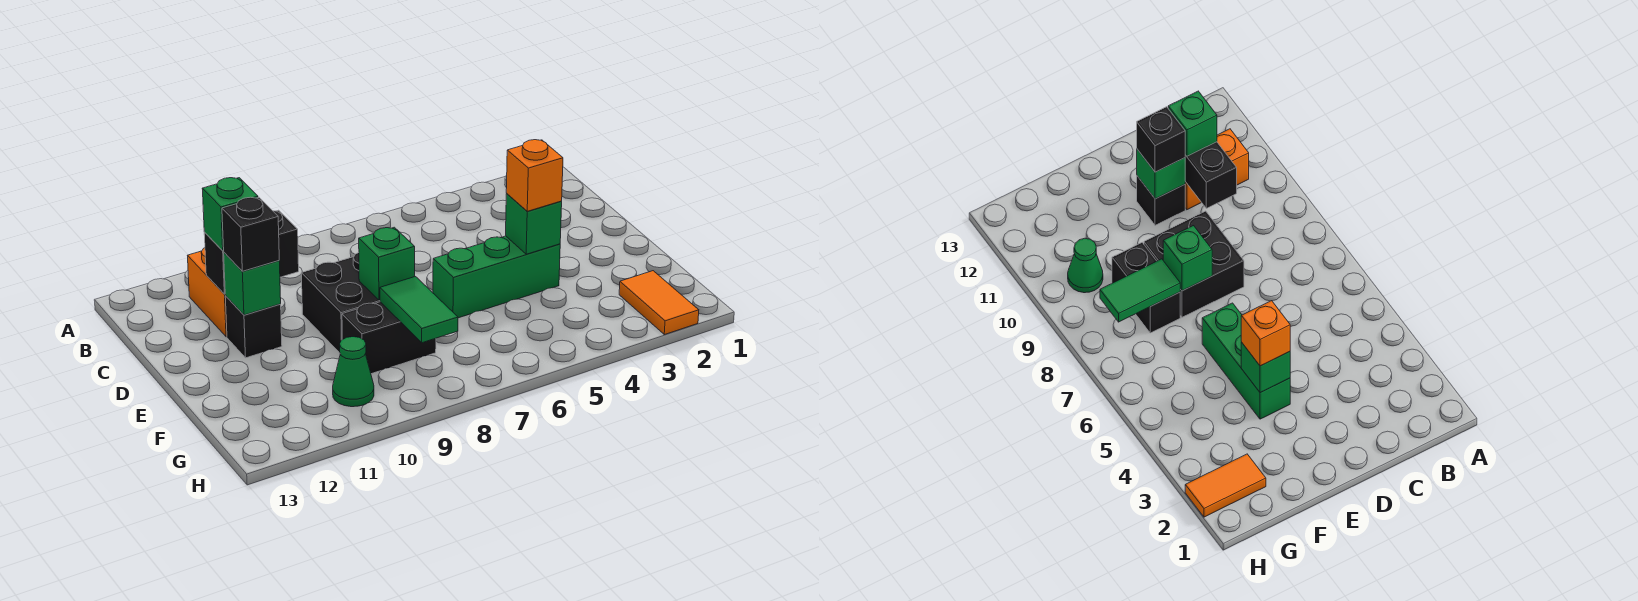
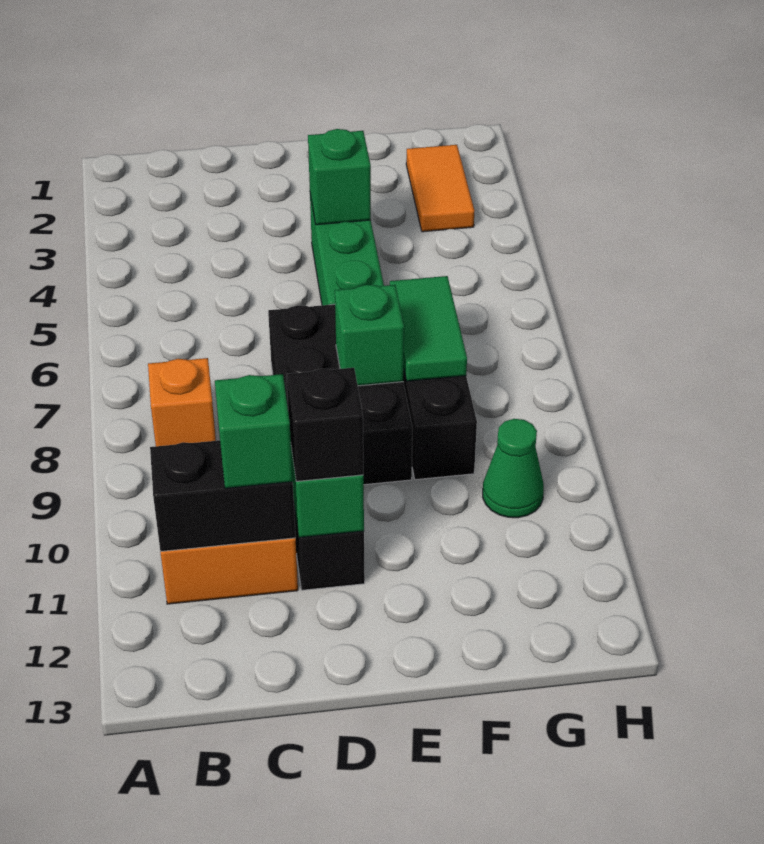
black 1x2 brick [204,210,299,294] -> black 1x2 brick turned to [150,440,295,552]
black 2x2 brick [301,253,380,353] -> black 2x3 brick [268,304,412,485]
orange 1x1 brick [506,140,563,211] -> orange 1x1 brick moved to [148,358,216,446]
green 1x2 tile [380,277,458,343] -> green 1x2 tile turned to [390,276,467,381]
orange 1x2 tile [619,271,699,335] -> orange 1x2 tile turned to [406,145,474,232]

